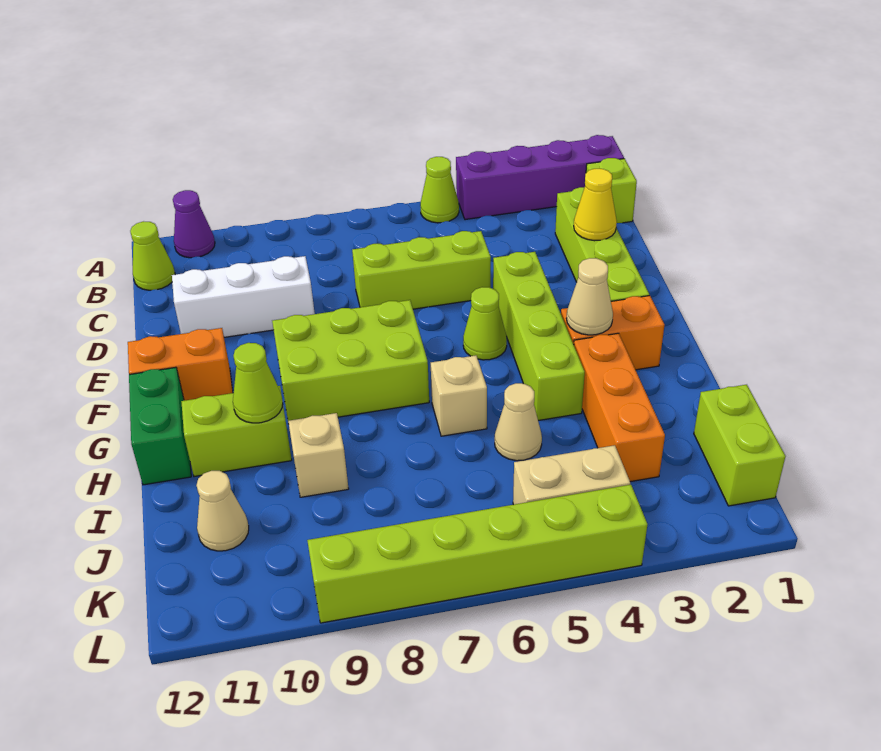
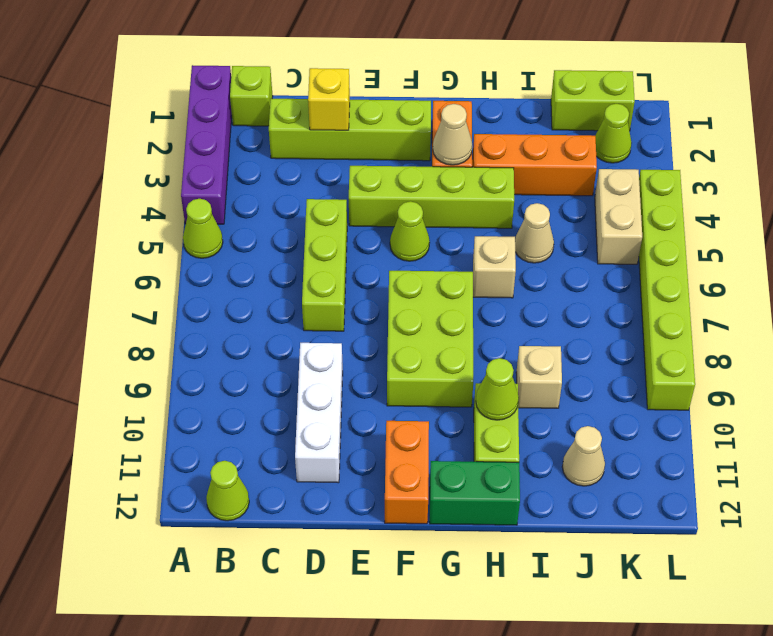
purple 1x1 cone [173,190,215,258] -> none
yellow 1x1 cone [574,169,617,241] -> yellow 1x1 brick [308,68,350,130]
none -> lime 1x1 cone [595,104,632,163]

